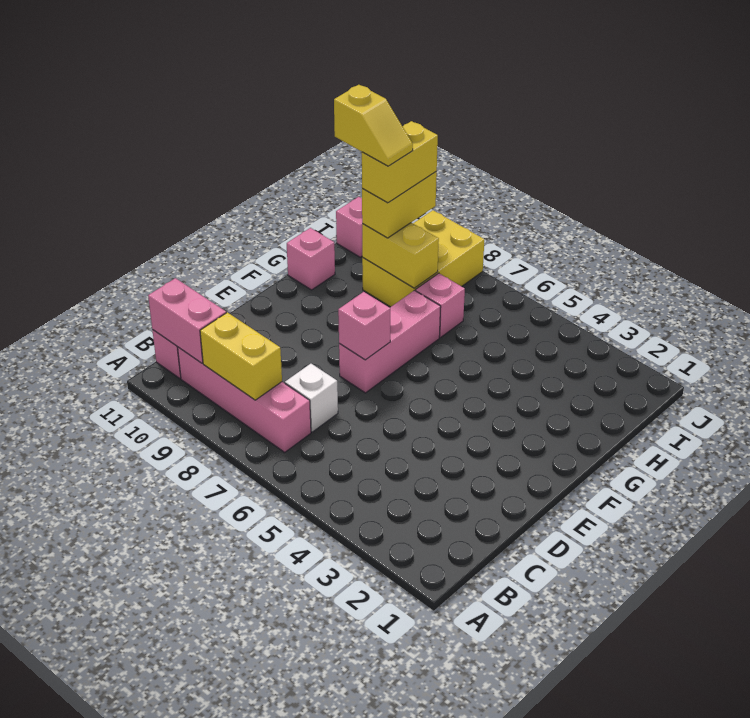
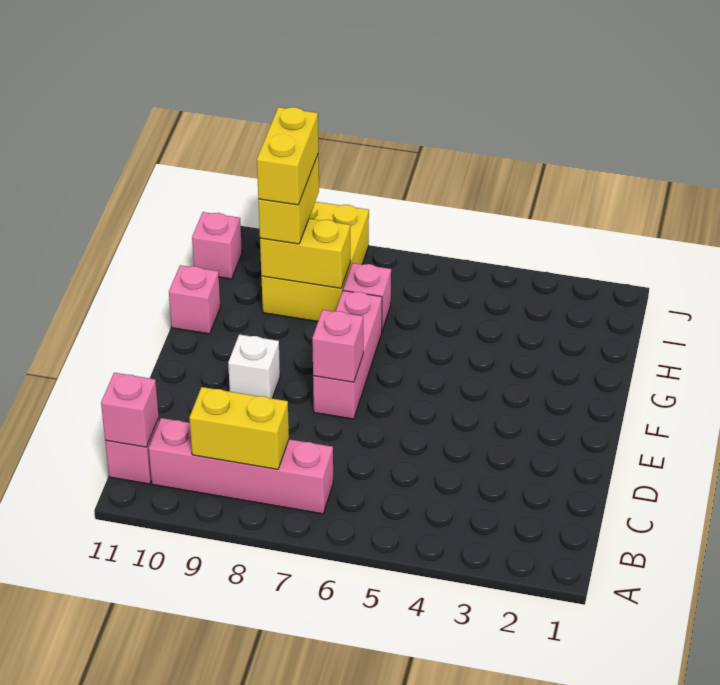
pink 1x2 brick [148,278,226,363] -> pink 1x1 brick [101,373,159,447]
white 1x1 brick [285,364,338,432] -> white 1x1 brick moved to [228,334,280,398]
yellow 1x2 slope [334,85,413,166] -> none

